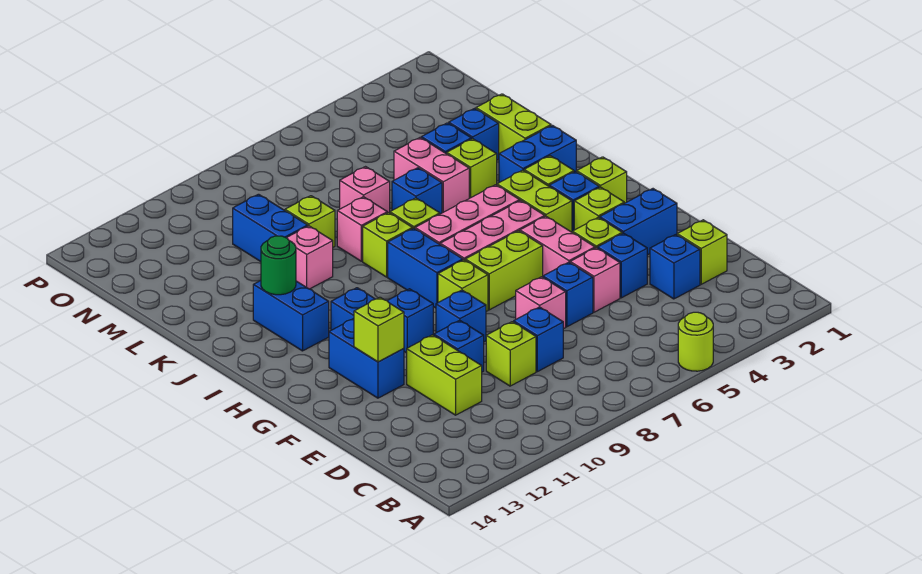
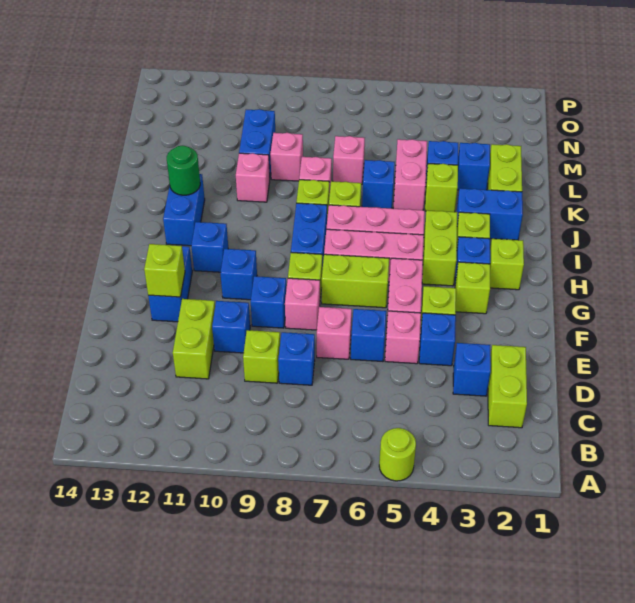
lime 1x1 brick [677,220,727,284] -> lime 1x2 brick [488,345,527,428]
blue 1x2 brick [600,189,677,255] -> none
none -> pink 1x1 brick [285,278,320,330]
lime 1x1 brick [285,196,335,247] -> pink 1x1 brick [270,133,303,181]

